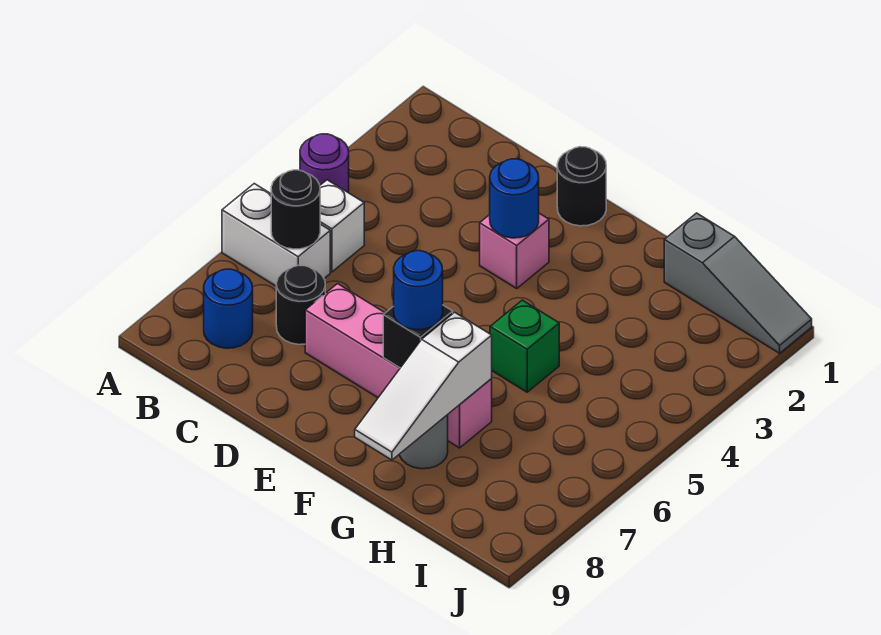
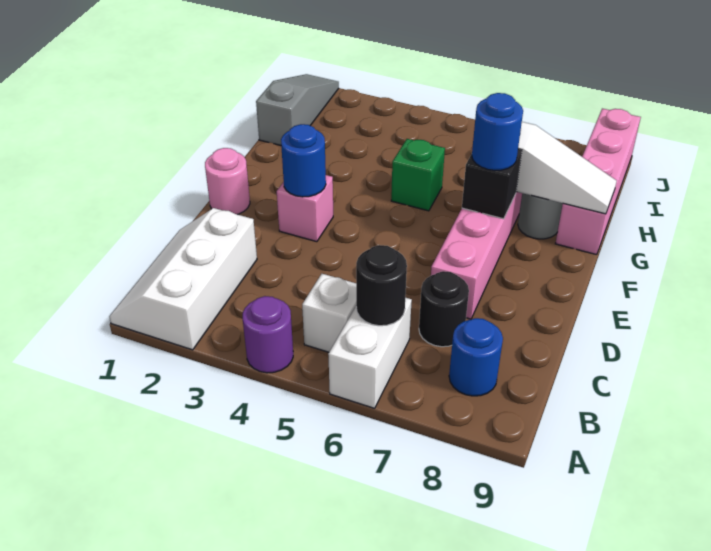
none -> white 2x3 slope [109,208,257,350]
black 1x1 round brick [557,147,606,226] -> pink 1x1 round brick [205,148,250,214]
none -> pink 1x4 brick [555,109,641,255]

